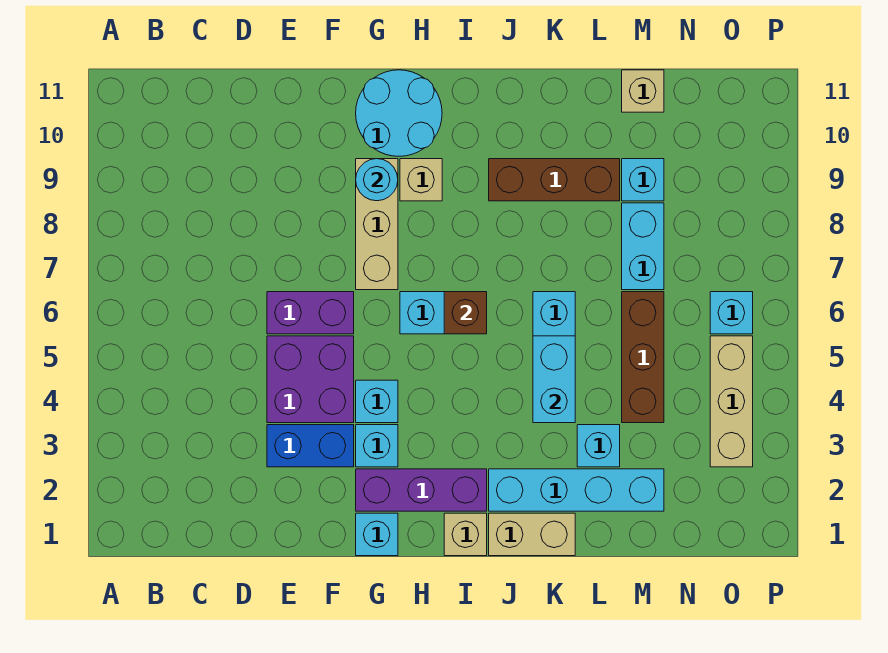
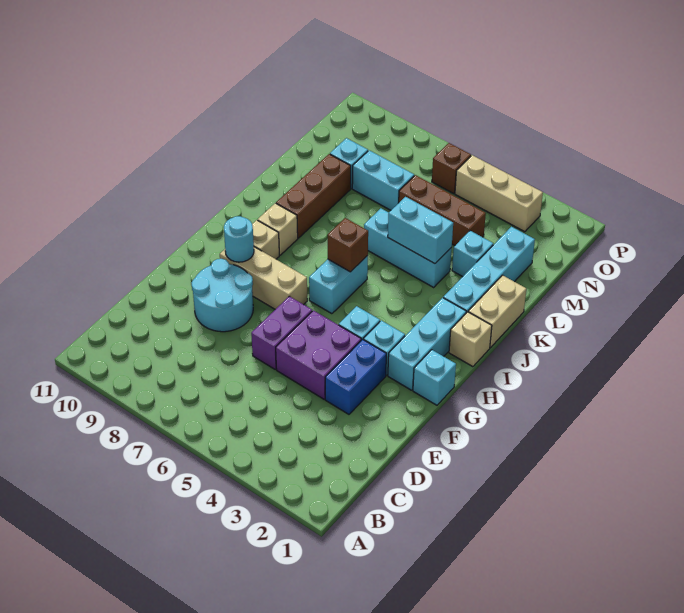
purple 1x3 brick [356,469,487,511] -> cyan 1x3 brick [388,298,466,390]
cyan 2x2 round brick [356,70,442,156] -> cyan 2x2 round brick moved to [191,259,253,332]
tan 1x1 brick [622,70,664,112] -> tan 1x1 brick moved to [258,203,298,255]
cyan 1x1 brick [710,292,753,334] -> brown 1x1 brick [432,143,471,193]

